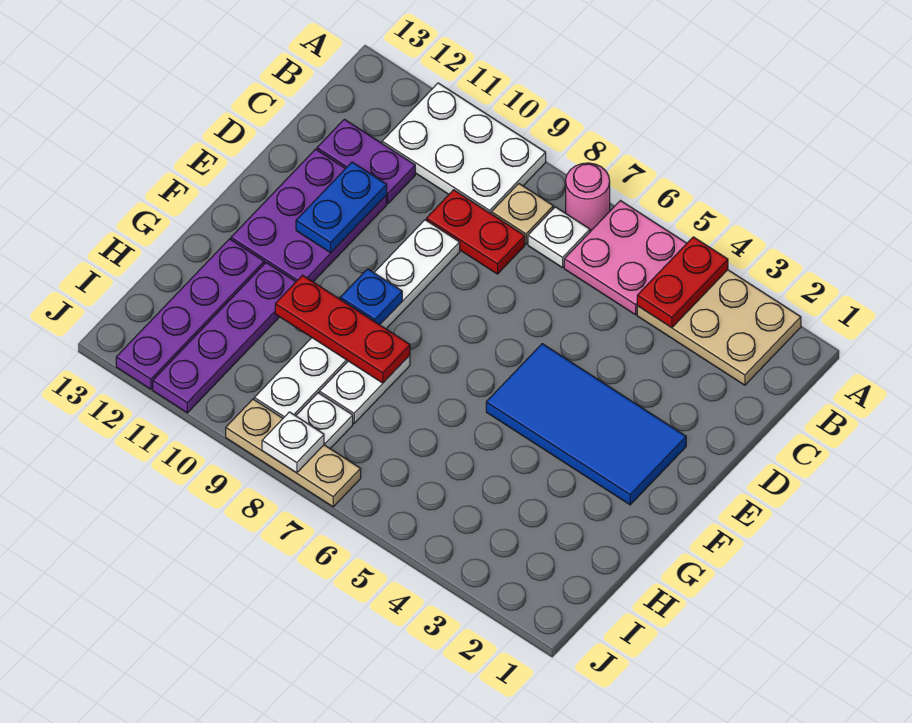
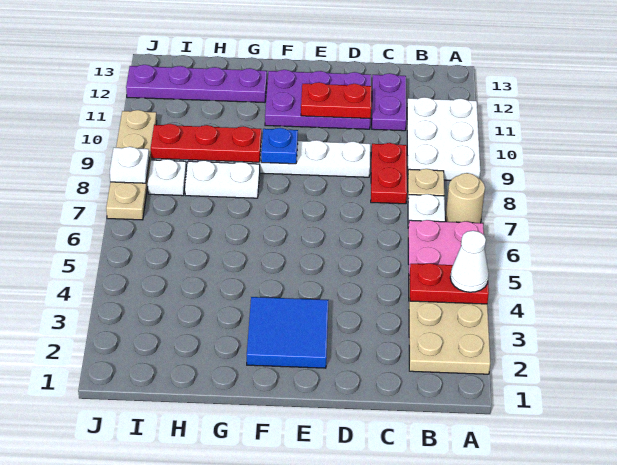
none -> white 1x1 cone [450,231,489,292]
pink 1x1 round brick [566,163,610,230] -> tan 1x1 round brick [446,173,485,223]
blue 1x2 plate [296,162,387,253] -> red 1x2 plate [301,82,371,119]
blue 2x4 tile [486,344,686,505] -> blue 2x2 tile [247,297,328,368]
red 1x3 plate [275,275,410,383] -> red 1x3 plate turned to [151,124,261,162]
purple 1x4 plate [153,263,296,413] -> none
tan 1x3 plate [226,399,361,507] -> tan 1x4 plate [106,110,157,220]

